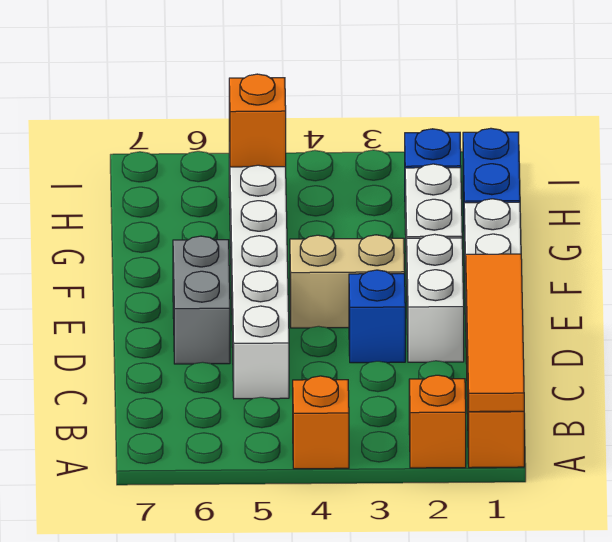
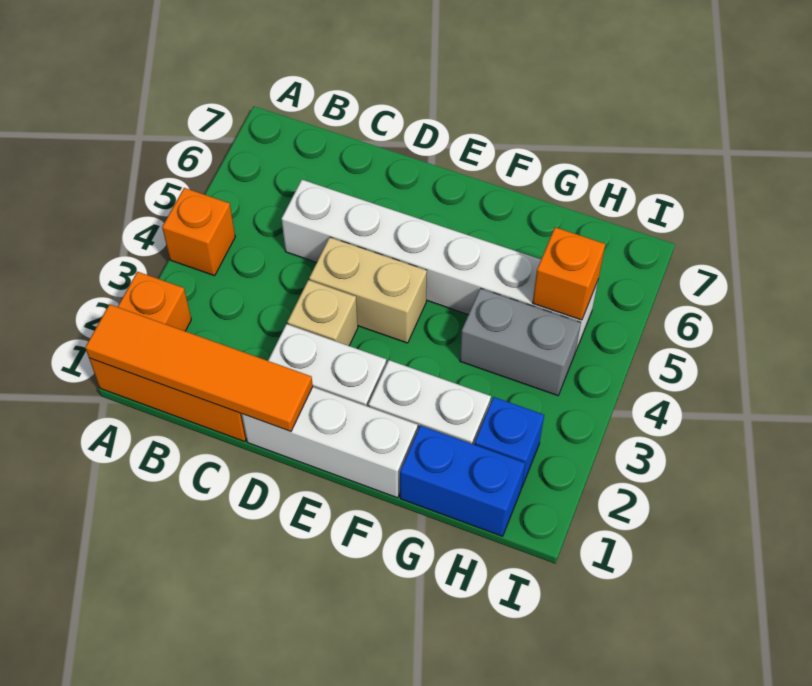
blue 1x1 brick [349,270,405,363] -> tan 1x1 brick [287,280,358,346]
grey 1x2 brick [173,236,230,364] -> grey 1x2 brick moved to [460,288,581,396]
tan 1x2 brick [290,235,405,328] -> tan 1x2 brick turned to [309,237,427,343]

